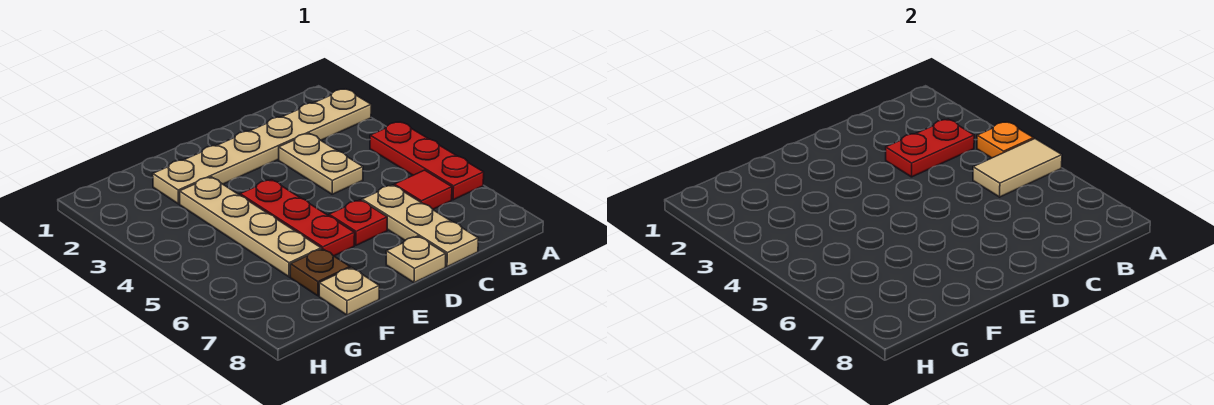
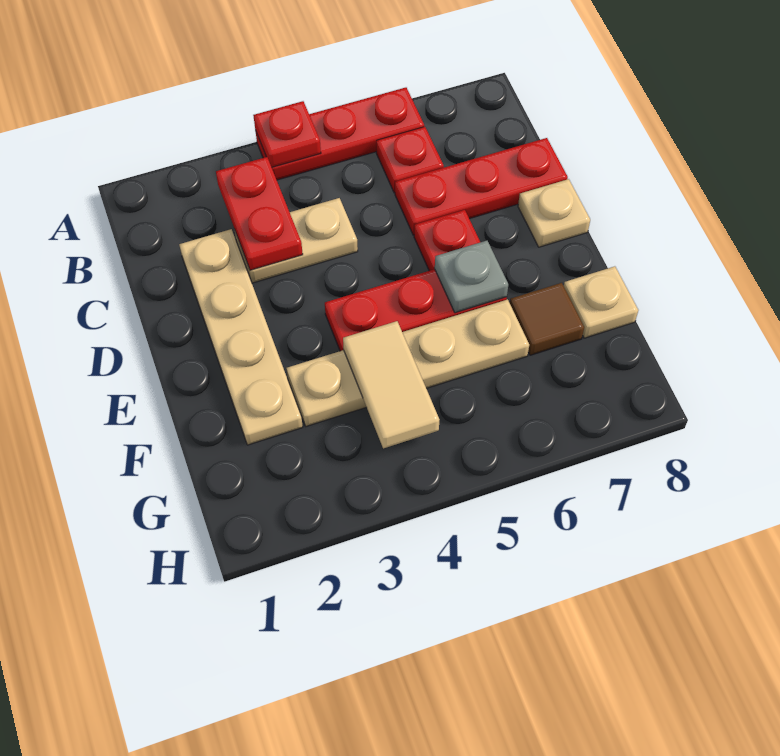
tan 1x6 plate [153,89,371,204] -> tan 1x4 plate [179,229,303,445]
orange 1x1 plate [977,122,1034,158] -> red 1x1 plate [253,101,321,167]
tan 1x2 tile [973,139,1062,197] -> tan 1x2 tile moved to [343,321,439,448]
red 1x1 tile [394,170,452,209] -> red 1x1 plate [376,127,444,193]
tan 1x3 plate [362,185,478,267] -> red 1x3 plate [395,138,568,235]
none -> grey 1x1 plate [435,241,508,313]
brown 1x1 plate [290,249,350,296] -> brown 1x1 tile [510,283,584,355]

